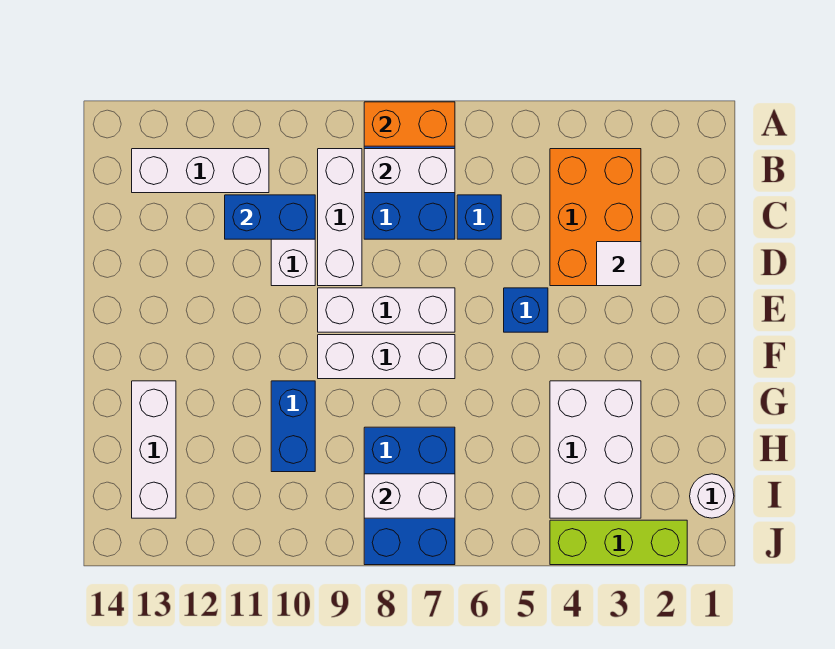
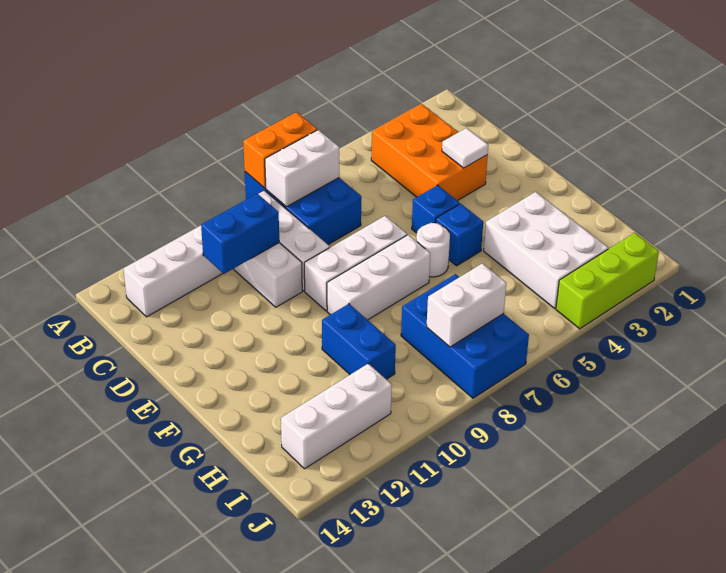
blue 1x1 brick [457,195,501,239] -> blue 1x1 brick moved to [436,204,483,266]
white 1x3 brick [132,381,176,518] -> white 1x3 brick turned to [281,364,392,469]
white 1x1 round brick [690,474,734,518] -> white 1x1 round brick moved to [416,223,450,277]

